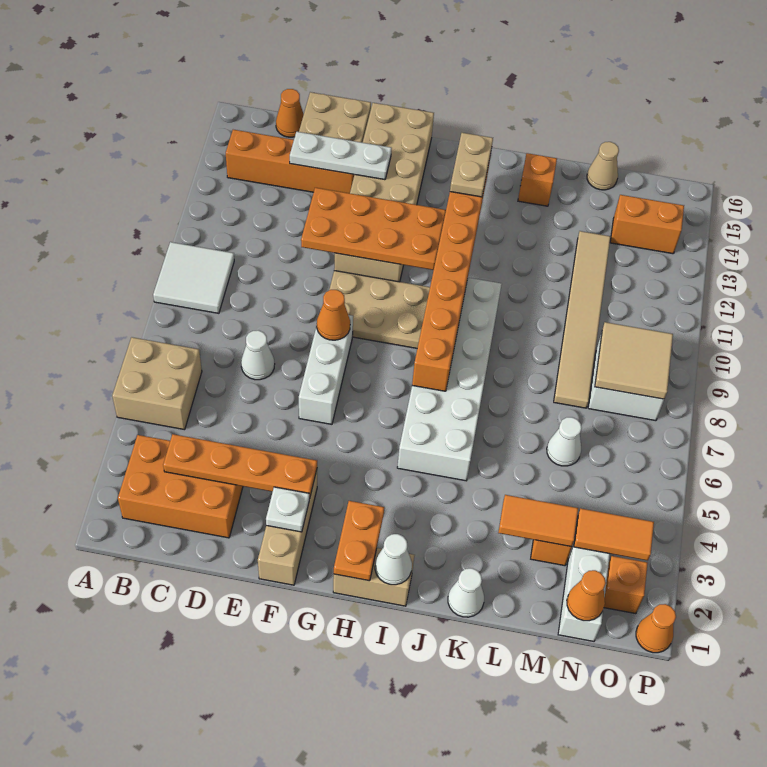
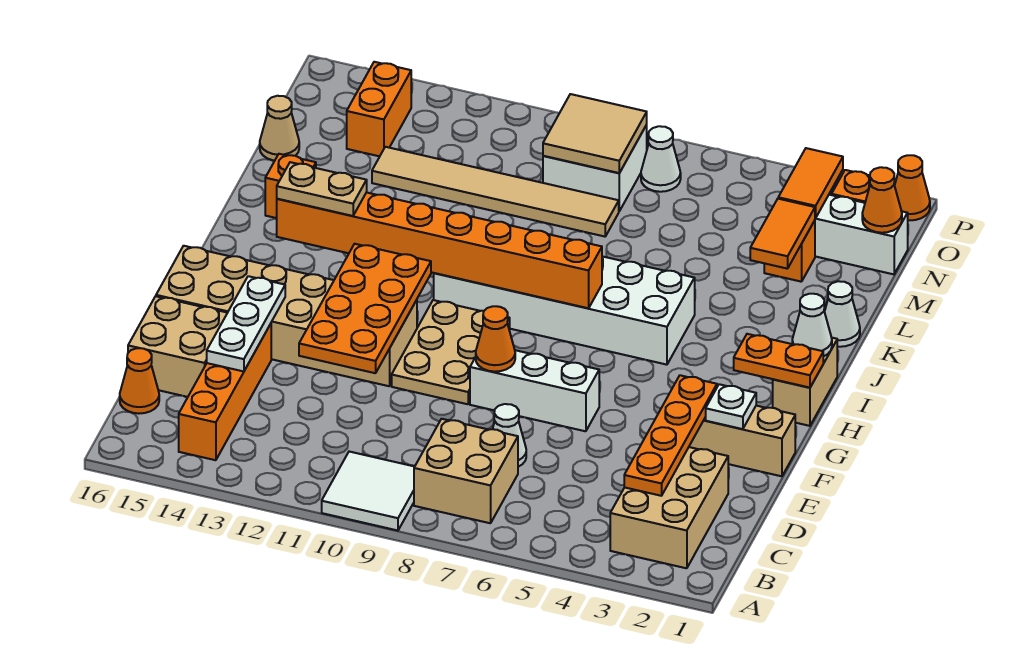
tan 2x2 brick [112,337,202,430] -> tan 2x2 brick moved to [414,419,518,523]
orange 2x3 brick [118,435,243,538] -> tan 2x3 brick [610,447,728,568]
white 1x1 cone [547,417,582,466] -> white 1x1 cone moved to [641,126,681,192]

